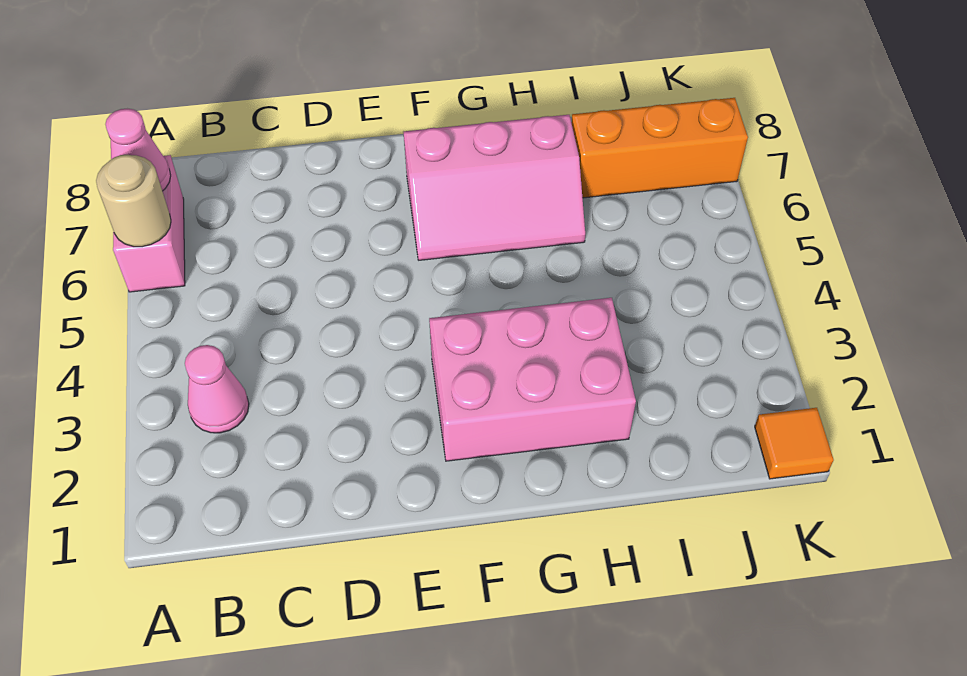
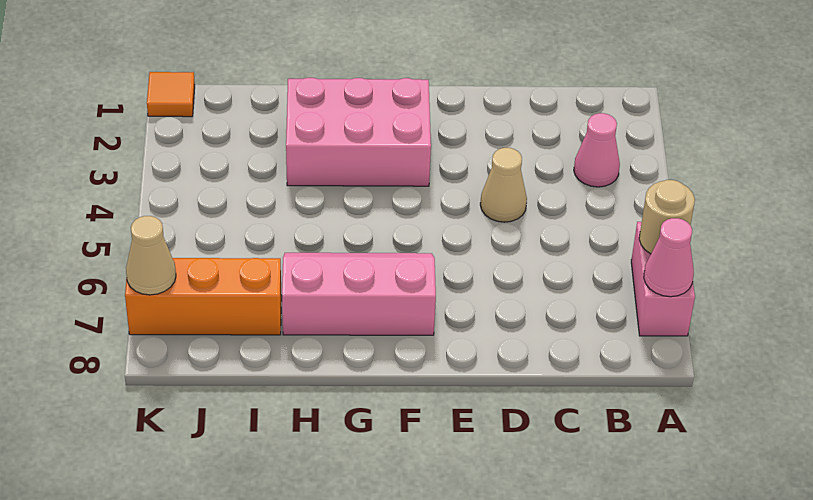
none -> tan 1x1 cone [480,148,527,222]
none -> tan 1x1 cone [126,216,176,295]

